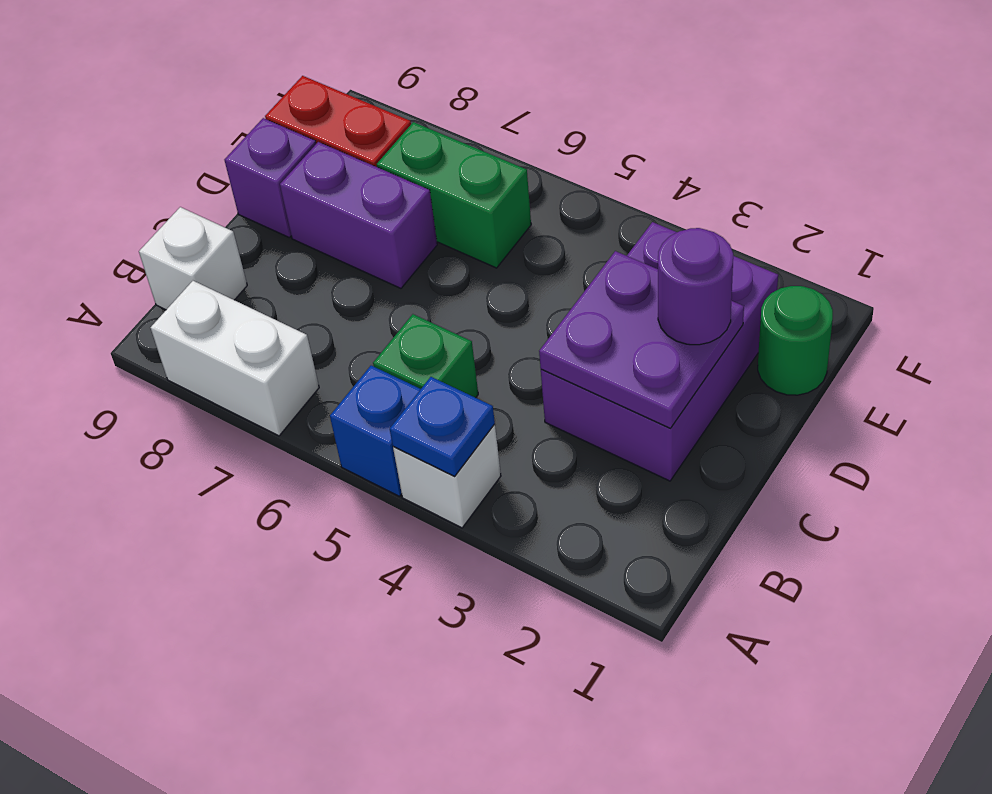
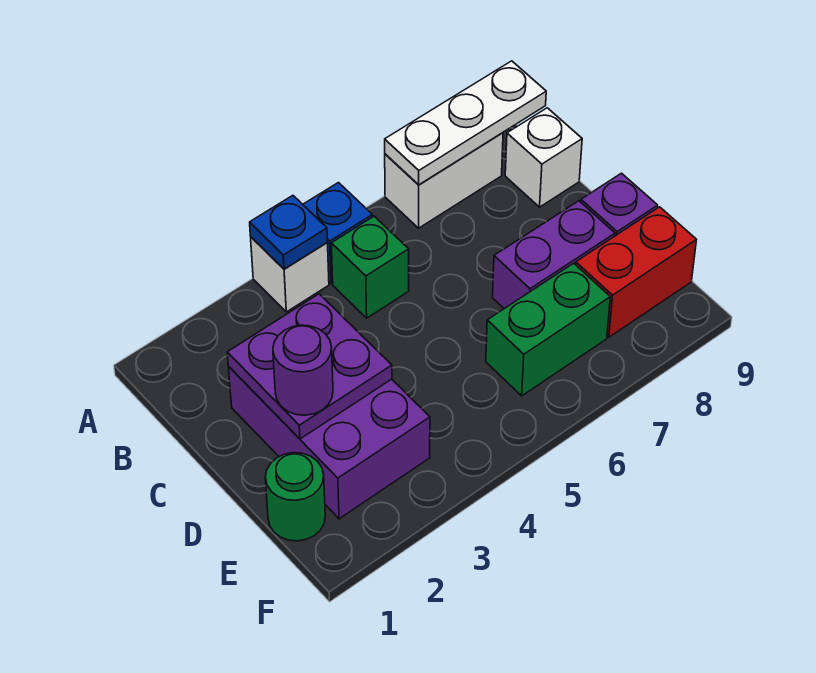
none -> white 1x3 plate [385,61,546,185]

